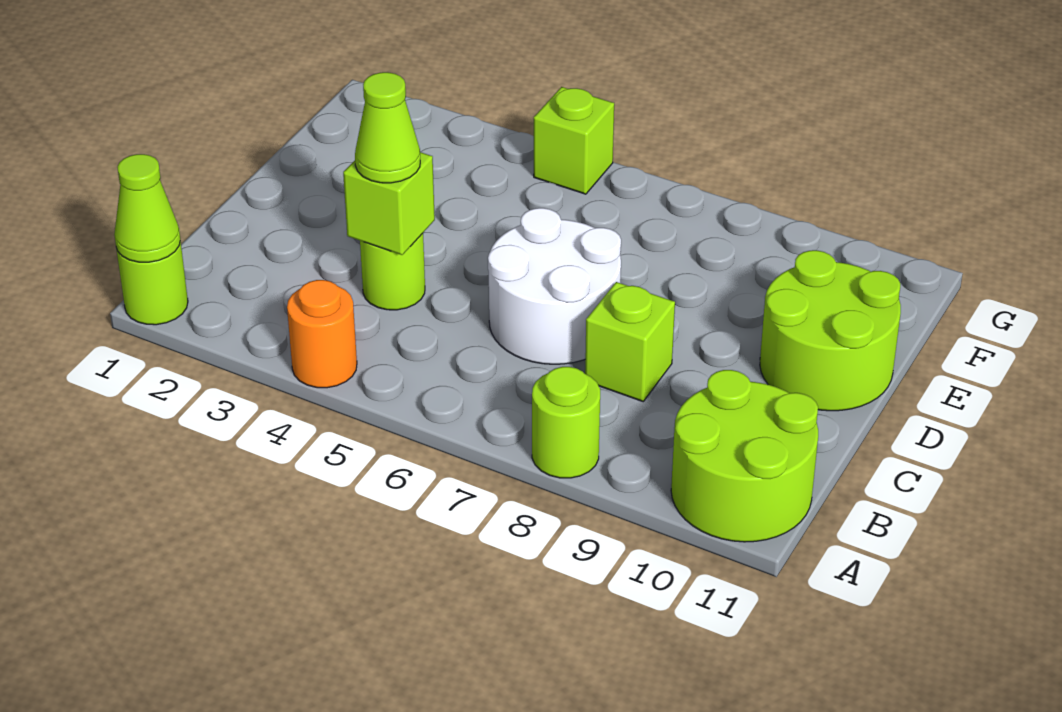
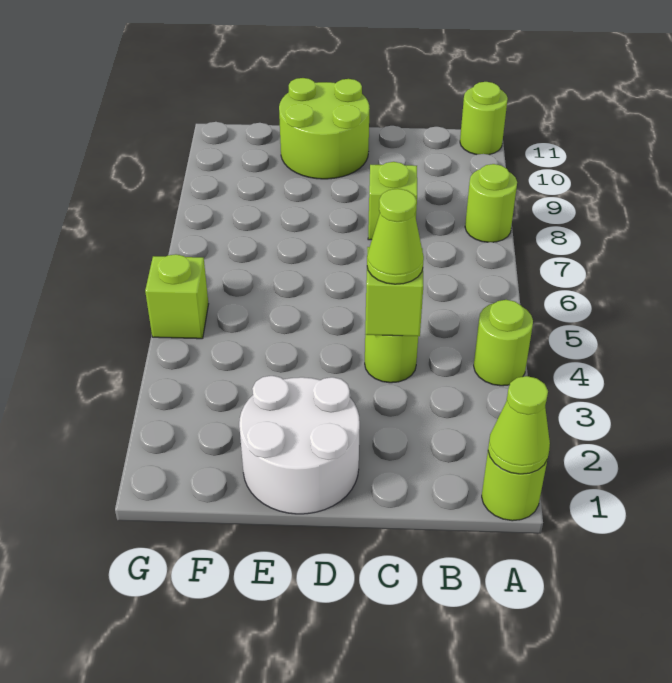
orange 1x1 round brick [287,280,357,388] -> lime 1x1 round brick [474,300,533,386]
lime 2x2 round brick [671,370,818,542] -> lime 1x1 round brick [460,82,508,155]
white 2x2 round brick [488,208,621,364] -> white 2x2 round brick moved to [239,376,360,514]

